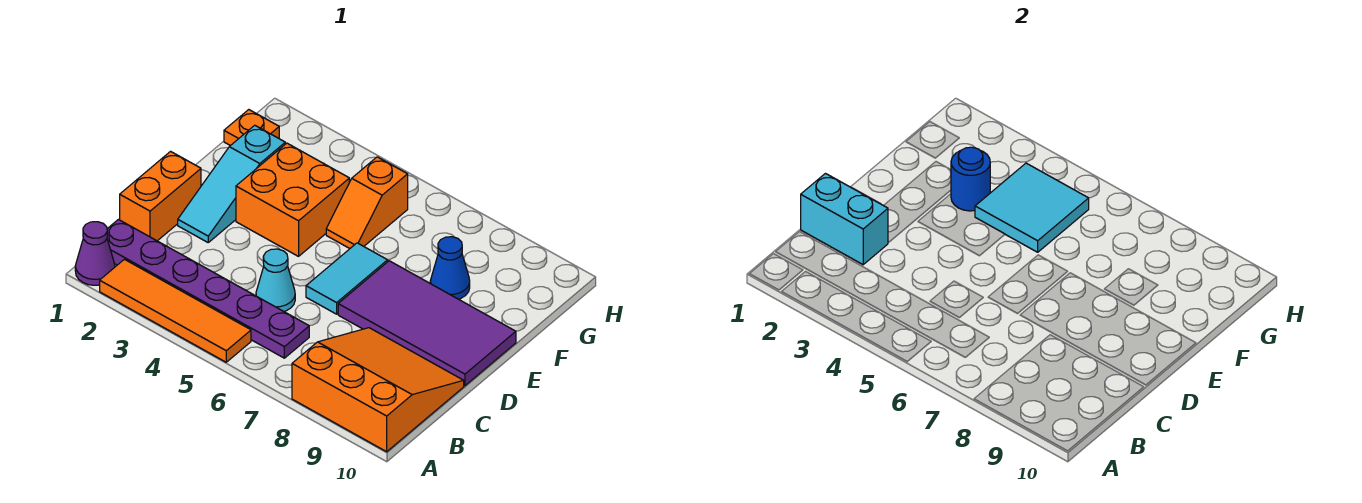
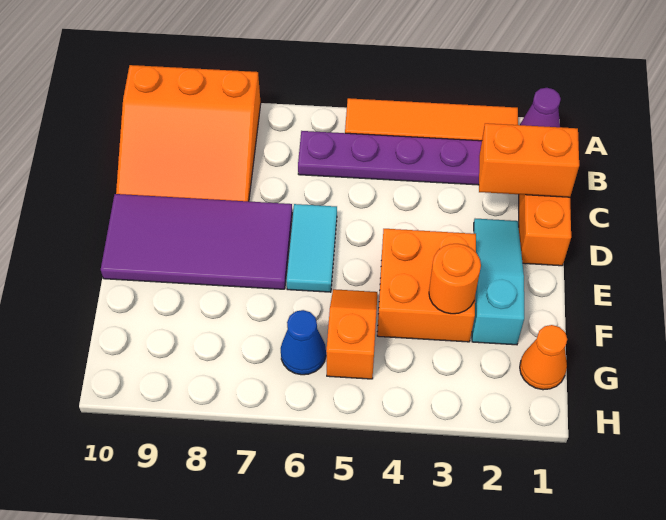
cyan 1x2 brick [801,174,888,265] -> orange 1x2 brick [479,123,579,197]
cyan 1x1 cone [256,249,295,311] -> none
blue 1x1 round brick [951,147,990,211] -> orange 1x1 round brick [429,244,481,314]
cyan 2x2 tile [975,163,1089,252] -> none
blue 1x1 cone [430,237,470,299] -> blue 1x1 cone moved to [281,310,326,375]
orange 1x1 plate [224,110,279,146] -> orange 1x1 cone [520,325,567,390]

